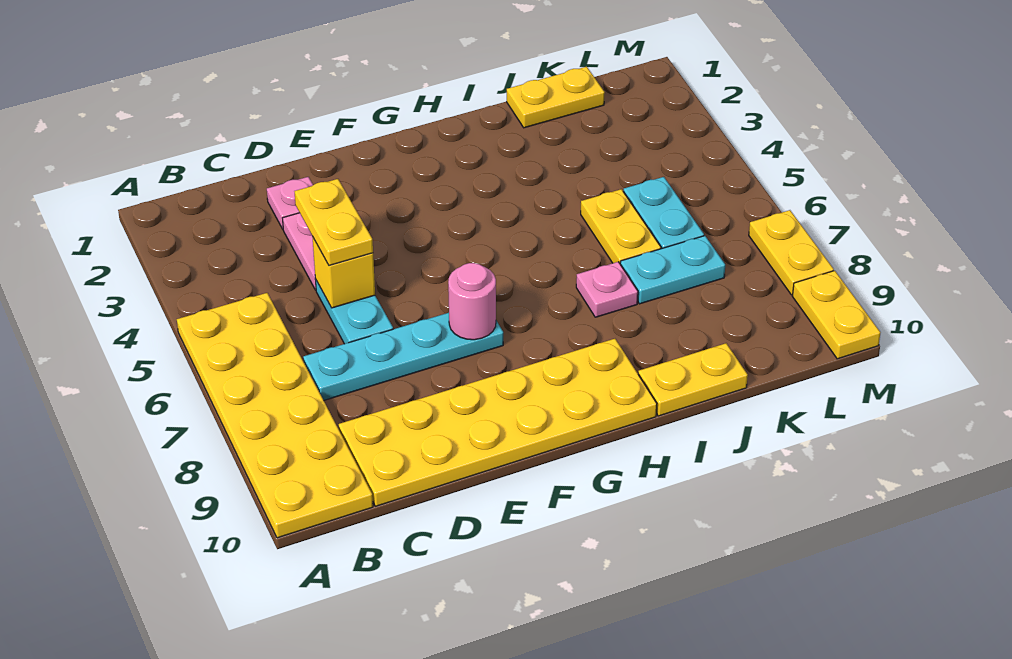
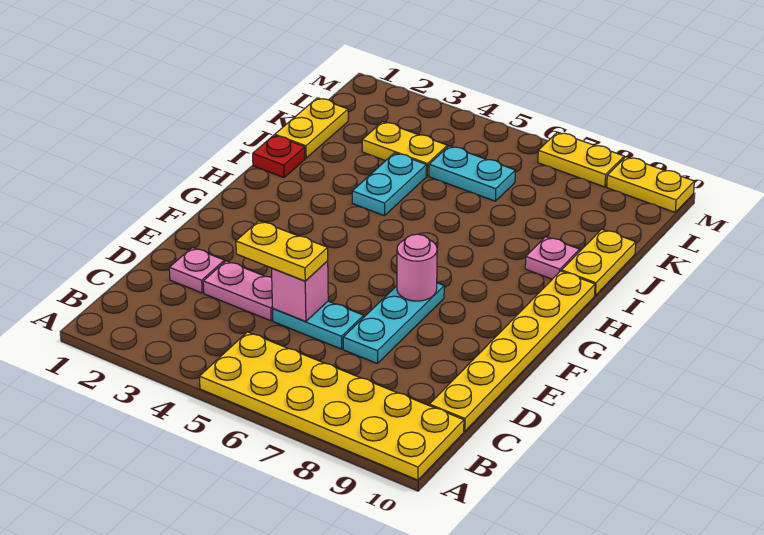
cyan 1x4 plate [303,313,503,400] -> cyan 1x3 plate [343,283,444,364]
yellow 2x6 plate [339,339,657,506] -> yellow 1x6 plate [429,271,595,431]
yellow 1x1 brick [313,238,375,308] -> pink 1x1 brick [272,261,328,322]
none -> red 1x1 plate [253,135,305,177]
pink 1x1 plate [576,262,638,317] -> pink 1x1 plate moved to [525,237,580,279]
yellow 1x2 plate [581,189,661,263] -> yellow 1x2 plate moved to [362,122,447,176]
cyan 1x2 plate [620,236,725,304] -> cyan 1x2 plate moved to [352,153,427,216]

